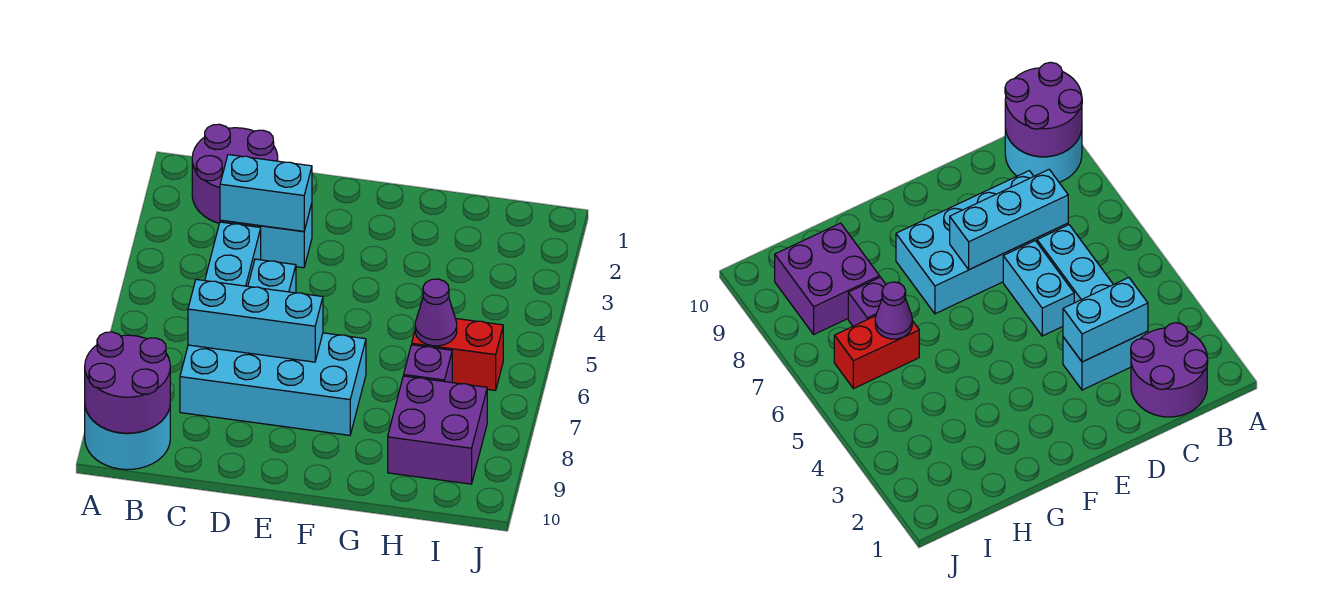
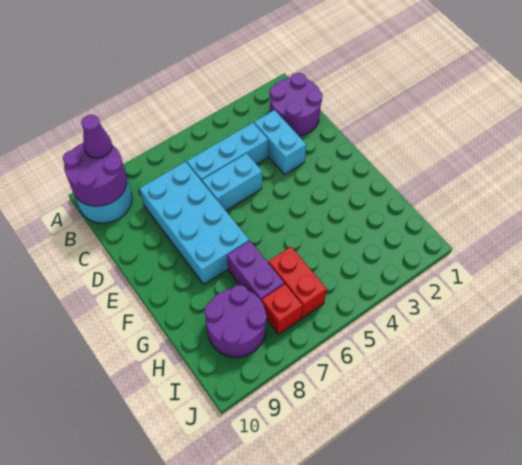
cyan 1x2 brick [220,155,312,231] -> none
cyan 1x3 brick [188,279,323,362] -> none
purple 1x1 cone [415,279,457,346] -> purple 1x1 cone moved to [81,115,112,158]
purple 1x1 brick [404,345,452,383] -> purple 1x2 brick [227,241,284,301]
purple 2x2 brick [388,376,487,484] -> purple 2x2 round brick [205,285,267,357]
none -> red 1x1 brick [262,284,303,335]

